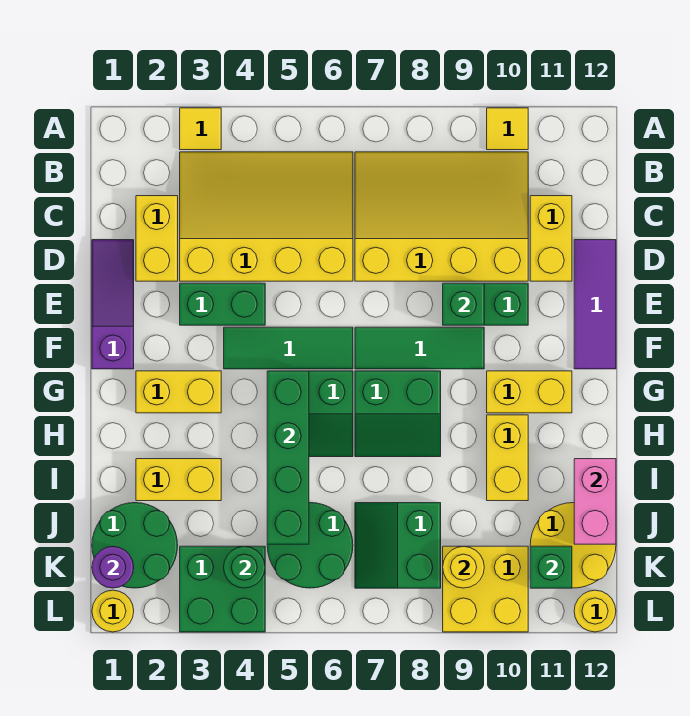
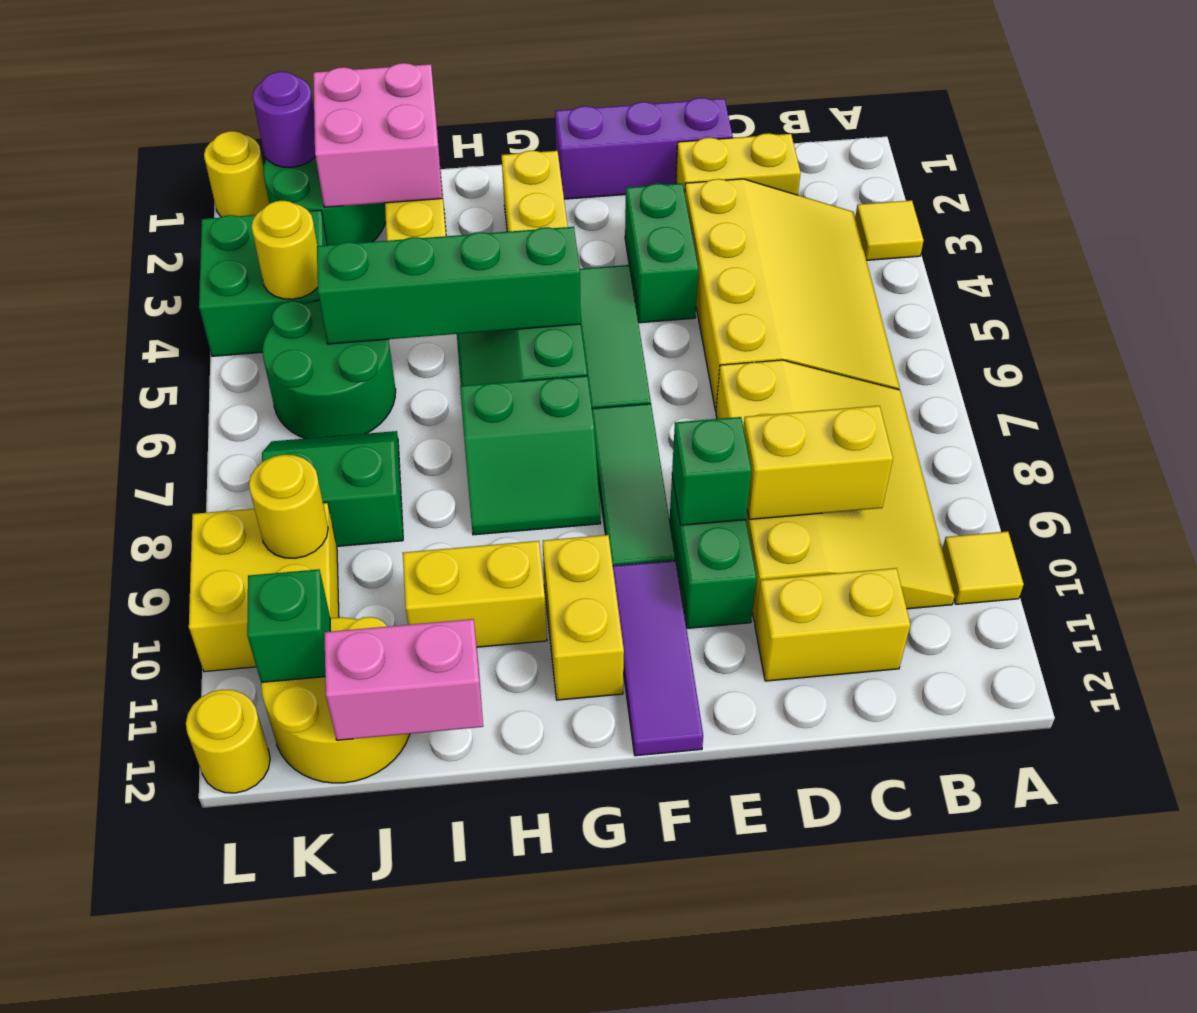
none -> yellow 1x2 brick [743,406,893,519]
purple 1x3 slope [92,240,134,369] -> purple 1x3 brick [555,98,733,199]
purple 1x3 tile [574,240,616,369] -> purple 1x3 tile turned to [613,560,703,756]
green 2x2 slope [355,371,441,457] -> green 2x2 slope turned to [460,376,601,535]
none -> pink 2x2 brick [313,63,442,207]
green 1x1 round brick [224,546,265,588] -> yellow 1x1 round brick [251,201,318,299]

